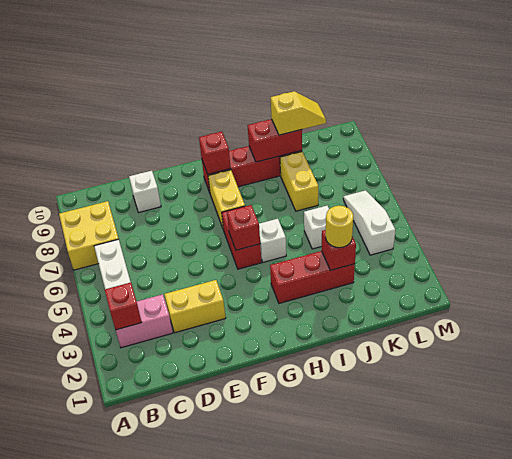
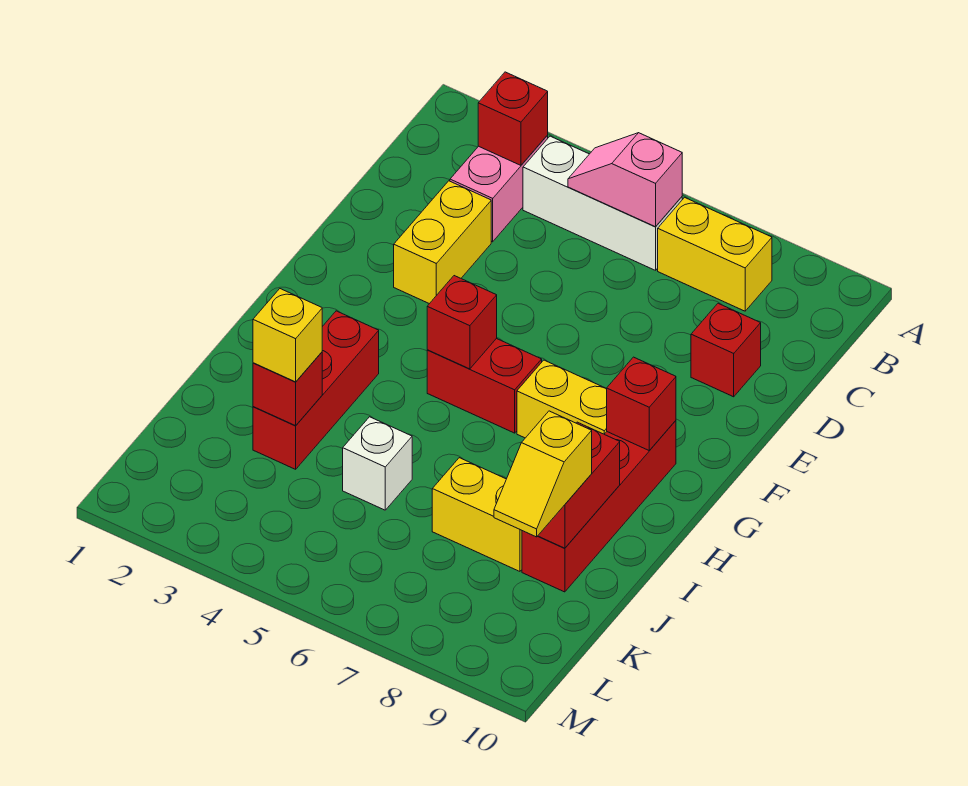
yellow 2x2 brick [59,201,119,270] -> yellow 1x2 brick [658,197,772,311]
none -> pink 1x2 slope [568,133,682,227]
white 1x1 brick [129,171,161,213] -> red 1x1 brick [691,303,761,397]
white 1x1 brick [259,219,286,262] -> none
yellow 1x1 round brick [326,206,353,248] -> yellow 1x1 brick [253,289,322,382]
white 1x3 slope [343,190,395,255] -> none

